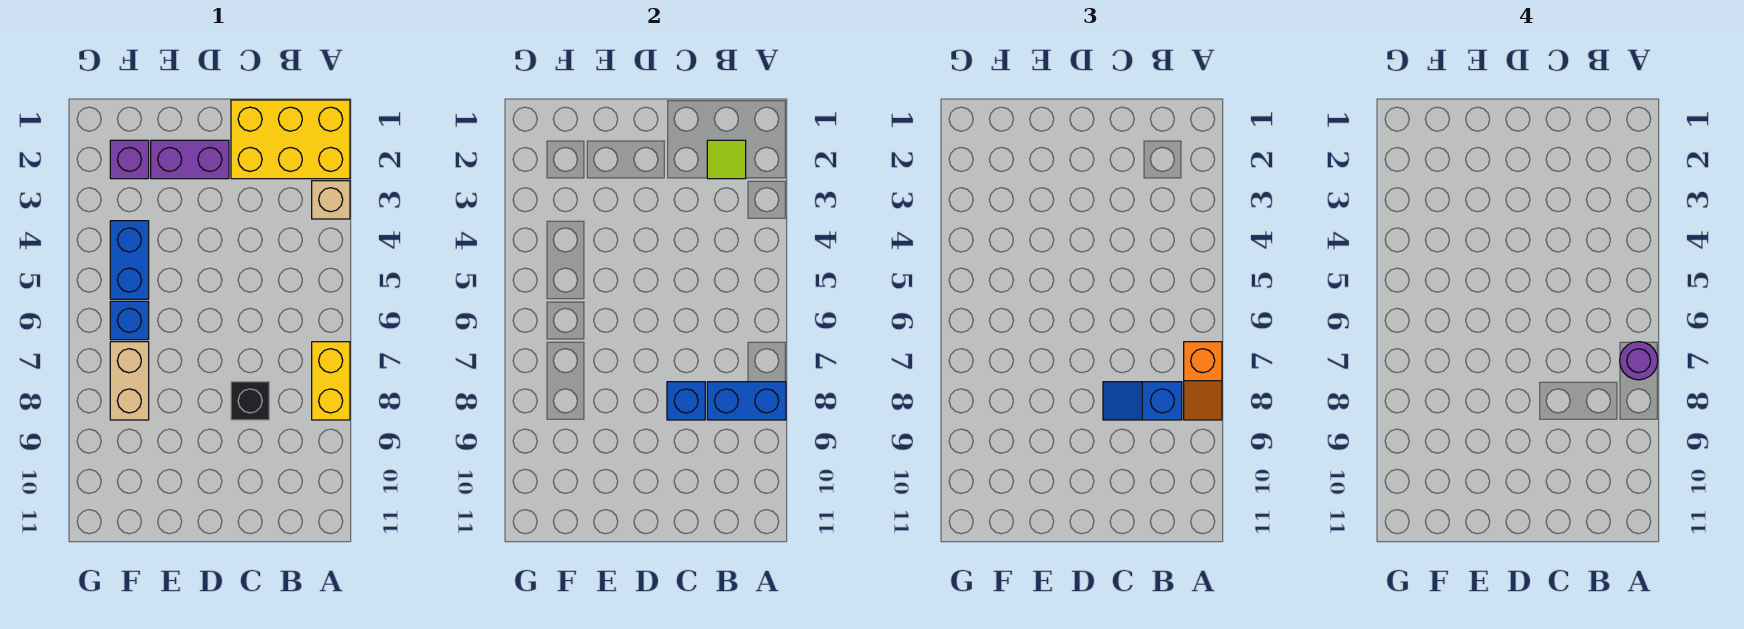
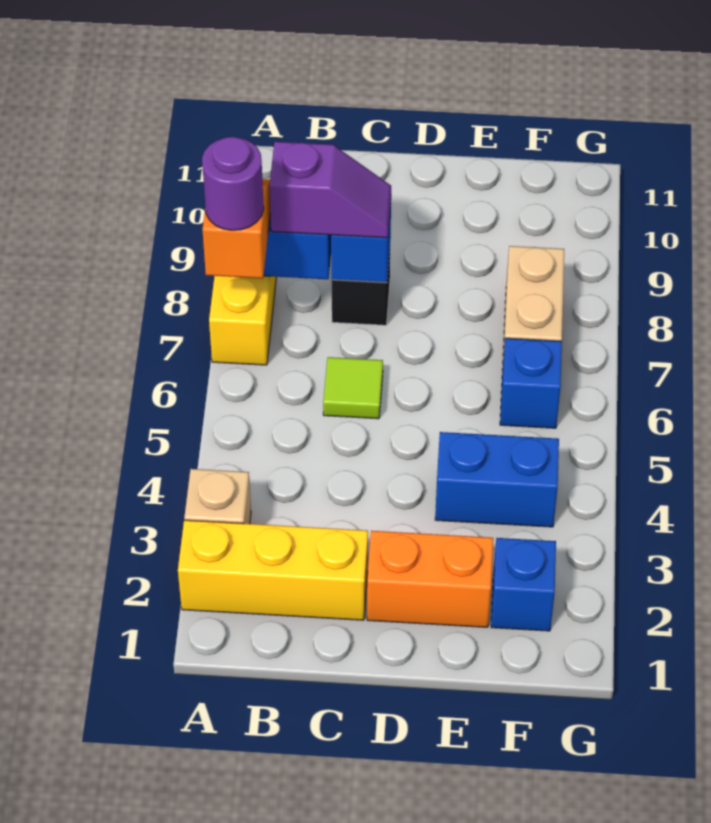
yellow 2x3 brick [231,100,350,179] -> yellow 1x3 brick [178,520,368,620]
lime 1x1 tile [707,140,746,179] -> lime 1x1 tile moved to [323,357,383,419]
blue 1x2 slope [1103,382,1182,420] -> purple 1x2 slope [269,142,391,238]
purple 1x2 brick [151,140,229,179] -> orange 1x2 brick [367,531,493,627]
purple 1x1 brick [110,140,149,179] -> blue 1x1 brick [491,538,556,631]
blue 1x2 brick [110,221,149,299] -> blue 1x2 brick turned to [435,432,559,527]

